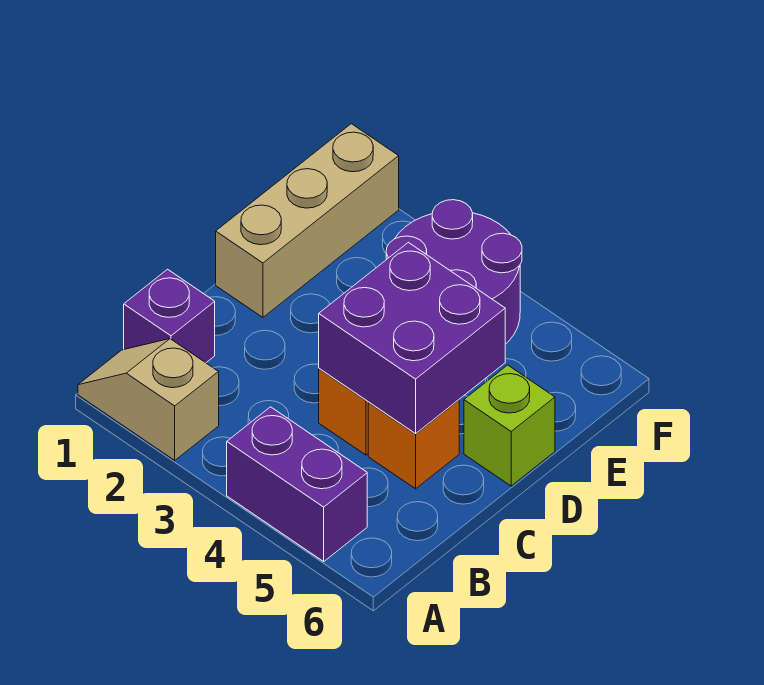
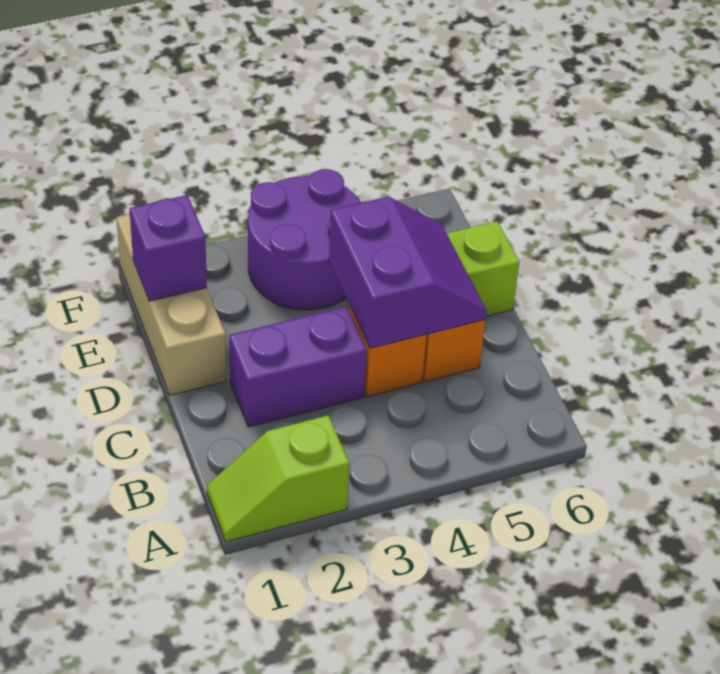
tan 1x2 slope [78,339,219,460] -> lime 1x2 slope [207,415,349,542]
purple 1x2 brick [227,407,367,561] -> purple 1x2 brick moved to [229,306,367,427]
purple 1x1 brick [124,269,215,363] -> purple 1x1 brick moved to [130,195,207,301]
purple 2x2 brick [319,242,505,434] -> purple 2x2 slope [329,196,487,348]

